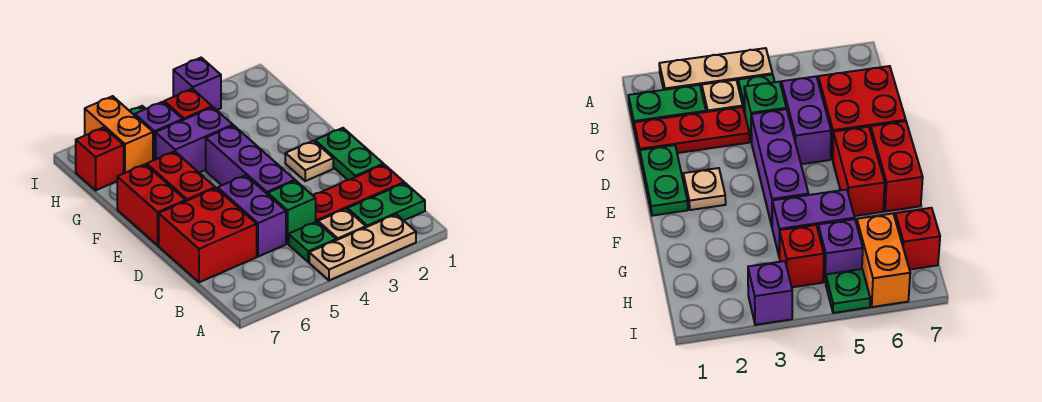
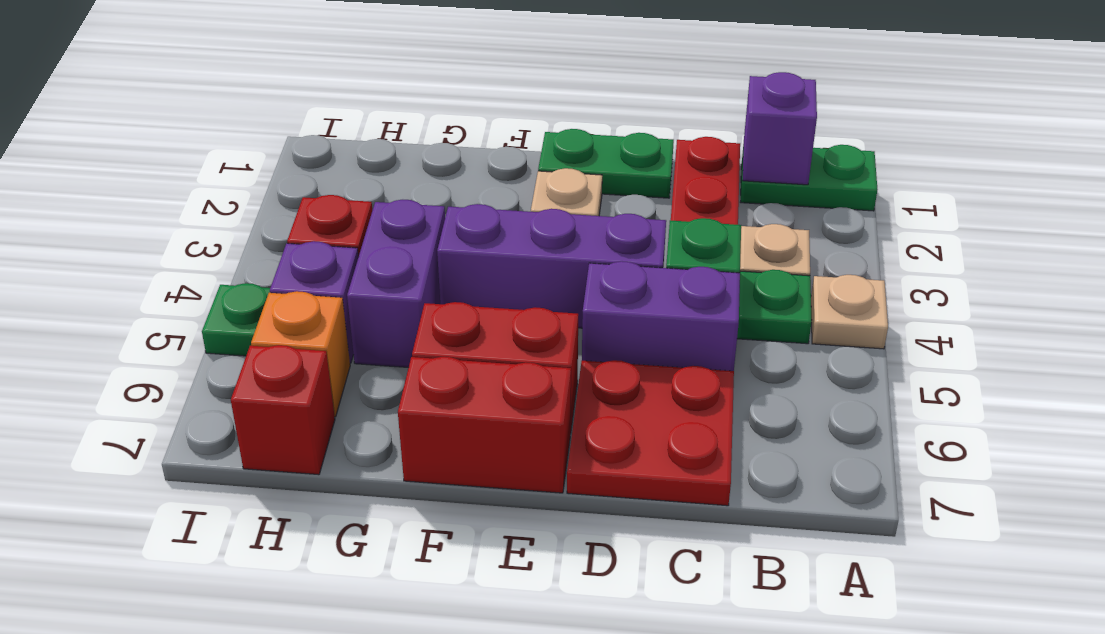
tan 1x3 plate [309,214,416,280] -> tan 1x1 plate [811,275,888,349]
green 1x2 plate [348,183,425,227] -> green 1x2 plate turned to [741,145,877,211]
red 2x2 brick [159,188,257,282] -> red 2x2 plate [567,360,734,506]
orange 1x2 brick [85,96,153,173] -> orange 1x1 brick [251,291,350,417]
purple 1x1 brick [173,58,221,110] -> purple 1x1 brick moved to [743,72,817,185]

